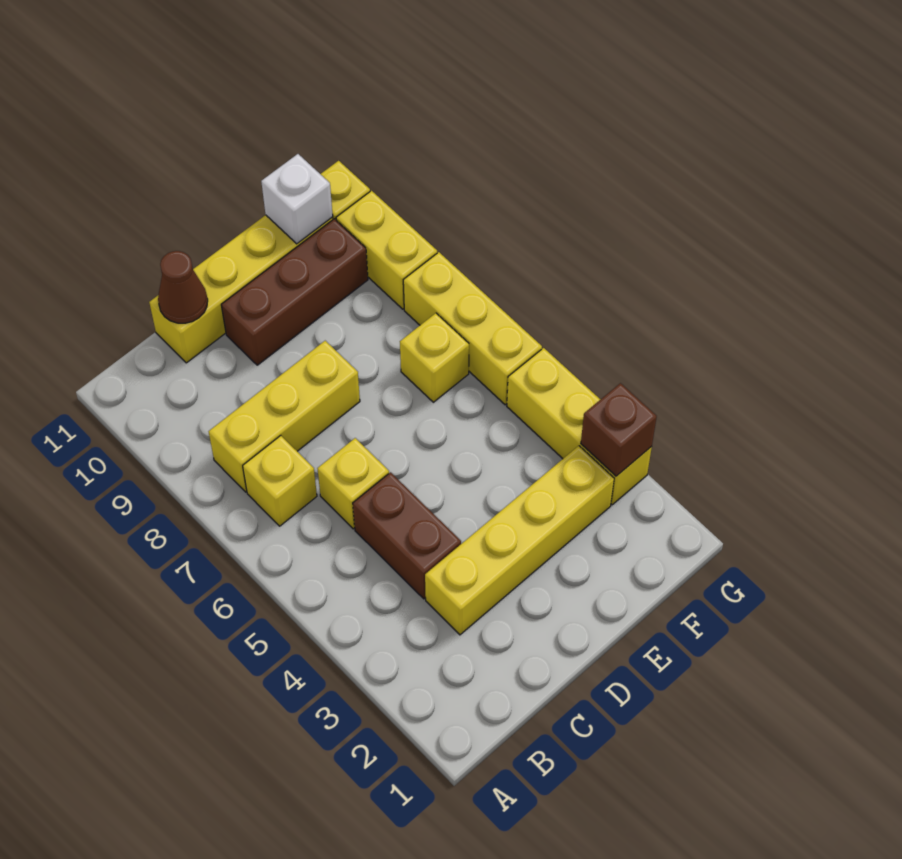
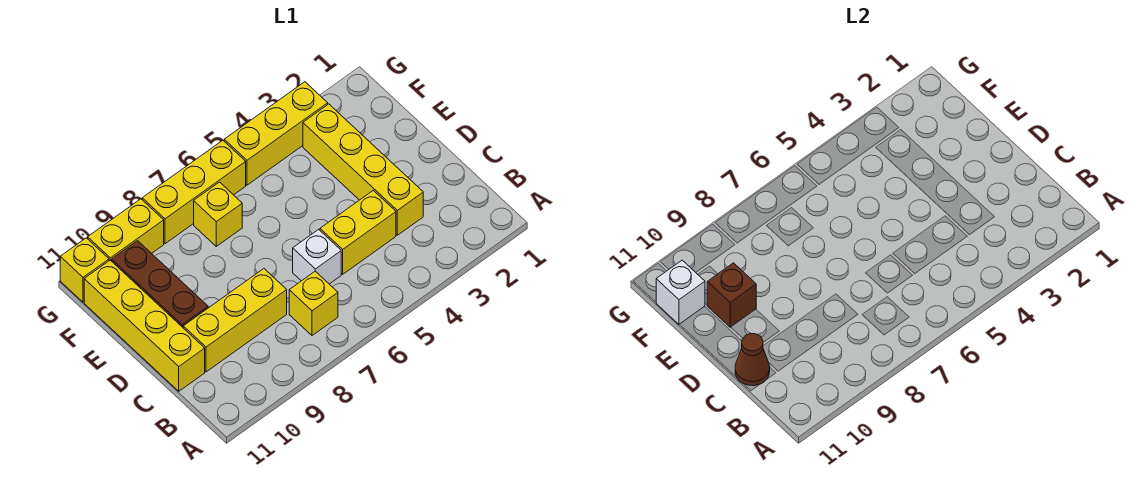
yellow 1x3 brick [209,341,360,492] -> yellow 1x3 brick turned to [183,269,287,372]
brown 1x2 brick [353,472,461,599] -> yellow 1x2 brick [320,190,396,274]
yellow 1x1 brick [317,438,389,529] -> white 1x1 brick [293,229,341,284]
brown 1x1 brick [581,383,657,476] -> brown 1x1 brick moved to [707,263,756,327]

